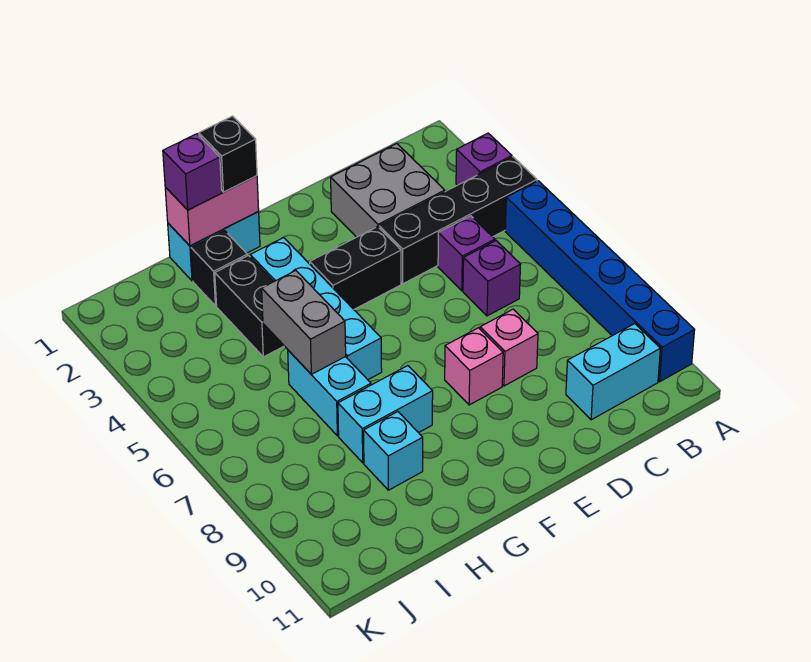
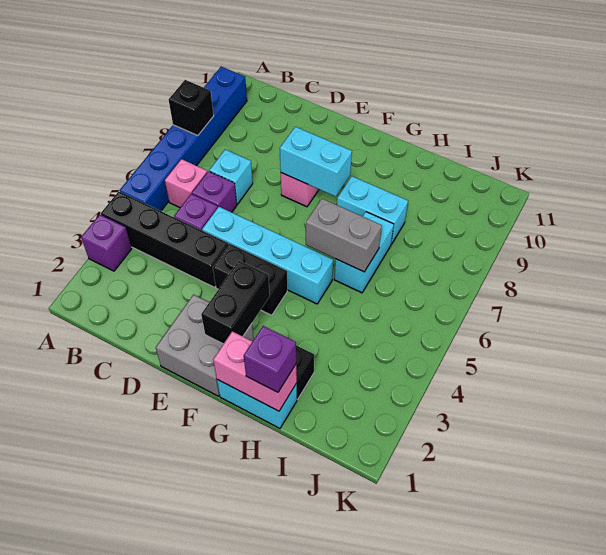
cyan 1x2 brick [566,324,660,420] -> cyan 1x2 brick moved to [280,127,352,197]
grey 2x2 brick [331,144,445,237] -> grey 2x2 brick moved to [156,295,253,396]
pink 1x1 brick [480,309,538,386] -> pink 1x1 brick moved to [165,159,207,207]
black 1x1 brick [199,116,257,192] -> black 1x1 brick moved to [169,80,214,136]
cyan 1x4 brick [250,238,382,380] -> cyan 1x4 brick turned to [202,207,333,304]
black 1x2 brick [215,256,284,357] -> black 1x2 brick moved to [201,261,270,344]
grey 1x2 brick [262,271,346,374] -> grey 1x2 brick turned to [306,199,382,272]
cyan 1x1 brick [364,412,423,490] -> cyan 1x1 brick moved to [209,150,253,204]

